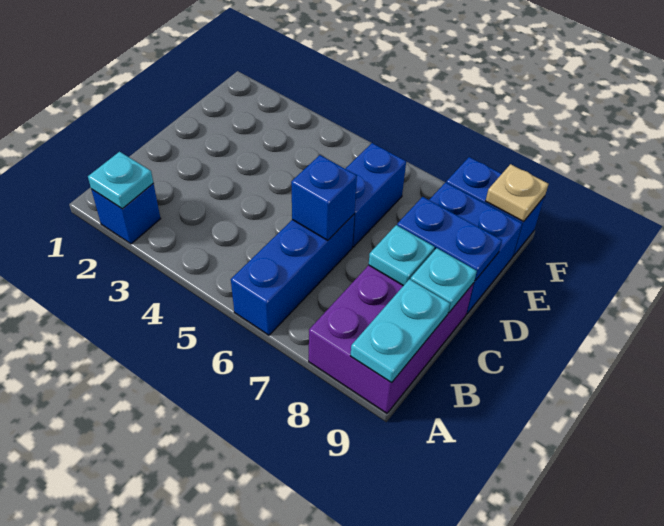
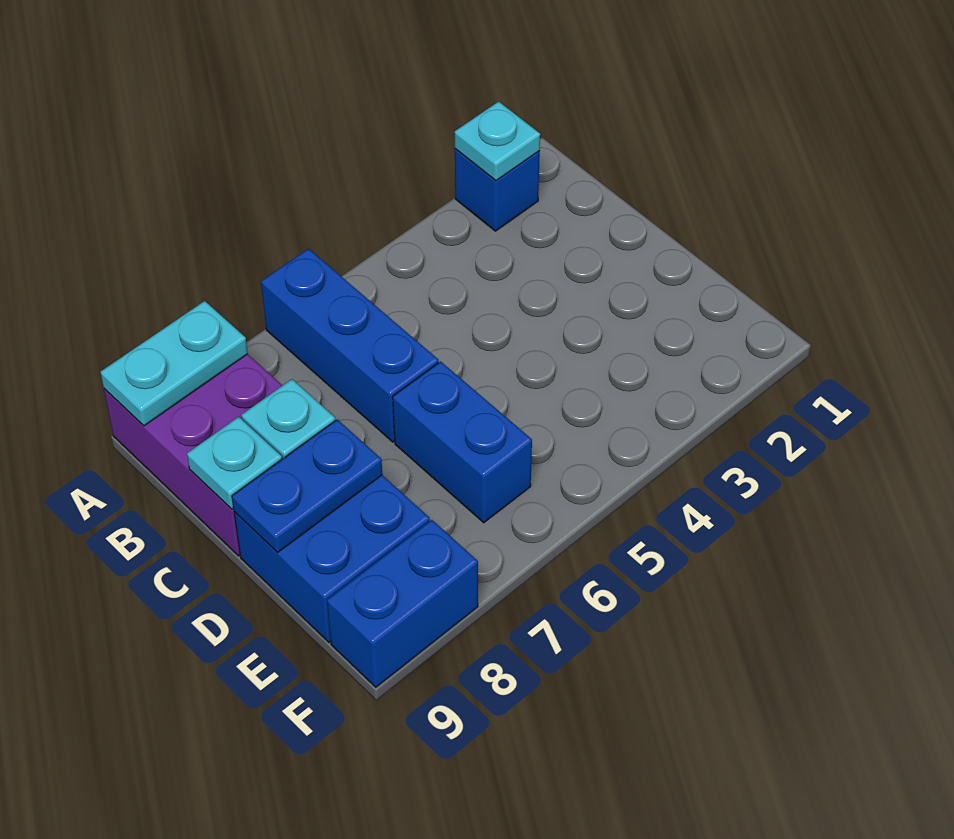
cyan 1x2 plate [351,279,450,382] -> cyan 1x2 plate turned to [100,301,248,426]
blue 1x1 brick [291,155,357,240] -> none
tan 1x1 plate [486,164,548,222] -> none

